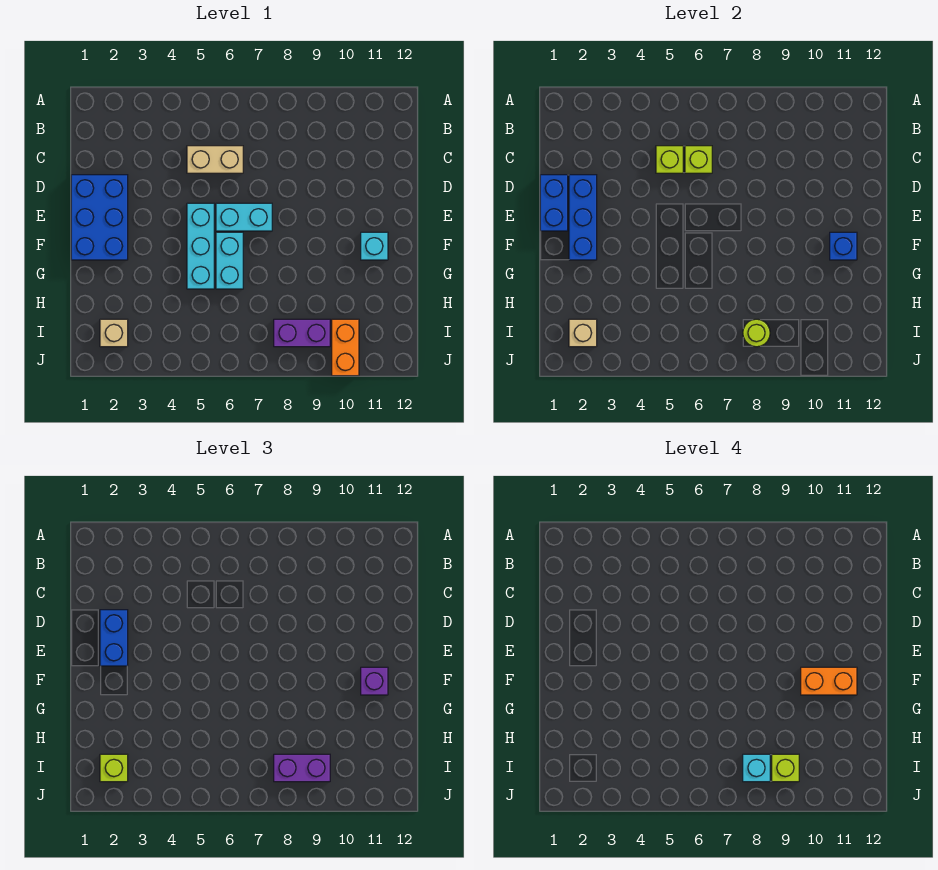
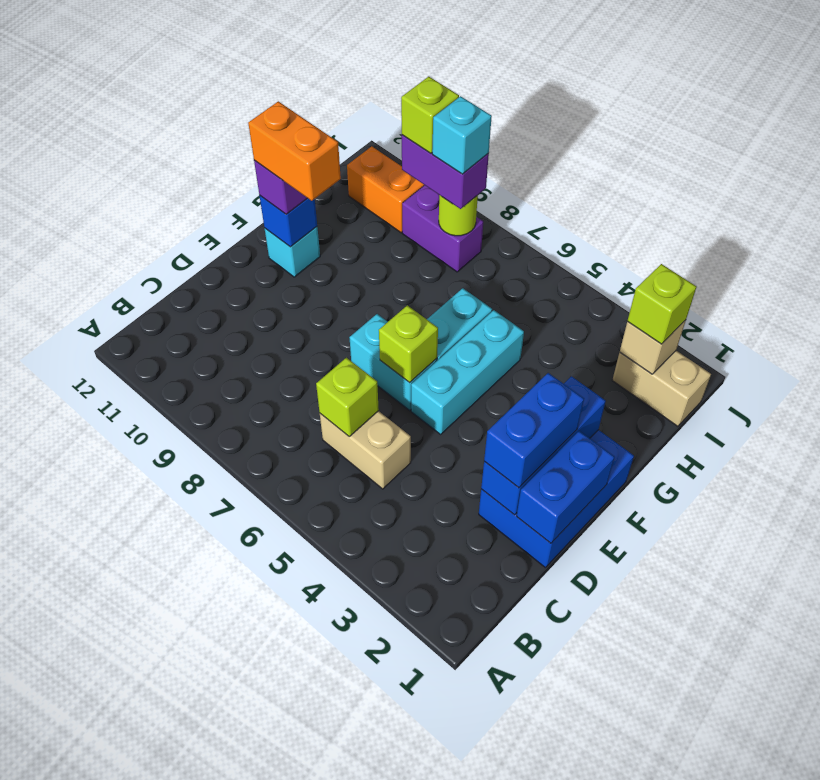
lime 1x1 brick [656,146,683,173] -> lime 1x1 brick moved to [379,305,438,383]
tan 1x1 brick [100,319,128,347] -> tan 1x2 brick [612,351,711,426]
orange 1x2 brick [332,319,359,376] -> orange 1x2 brick turned to [347,146,424,233]

